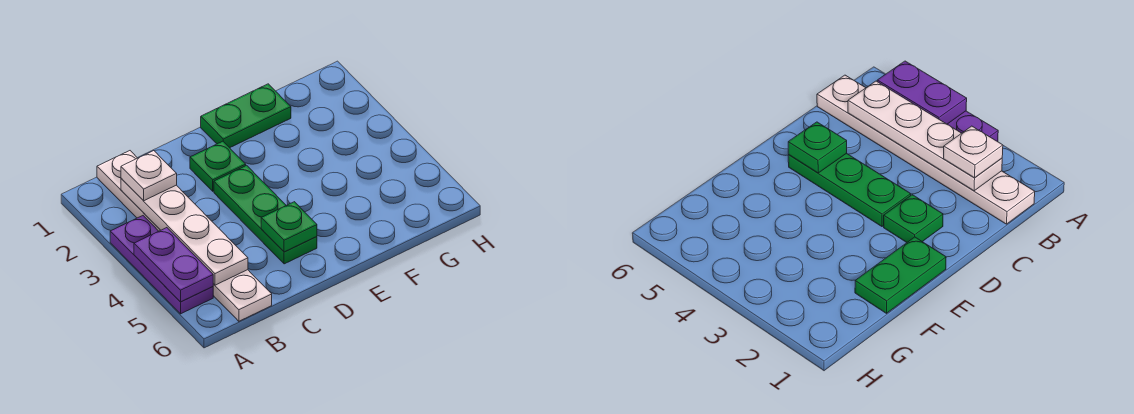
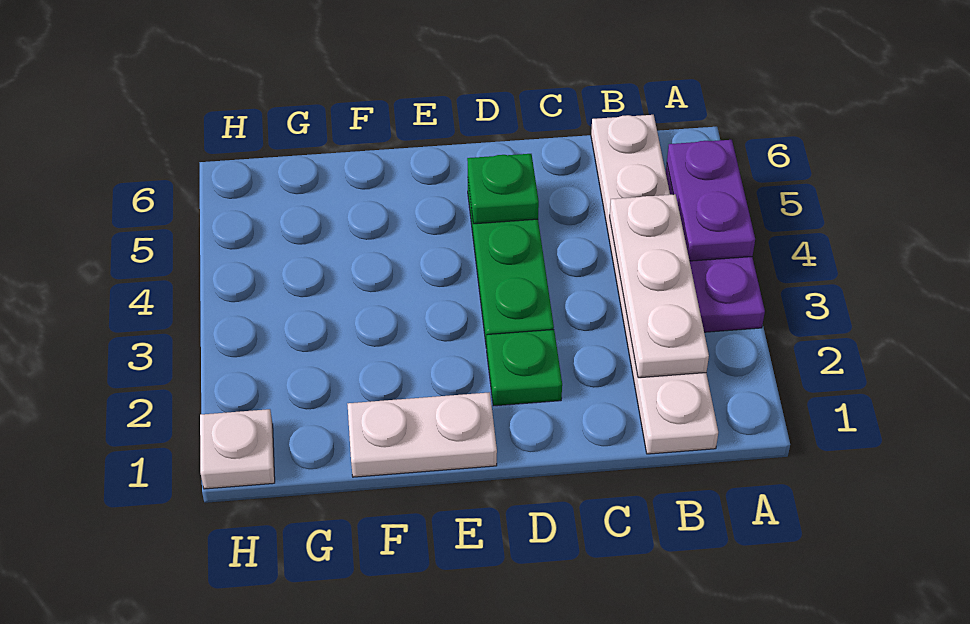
white 1x4 plate [121,178,248,285] -> white 1x3 plate [610,194,709,378]
white 1x1 plate [121,151,177,201] -> white 1x1 plate moved to [200,409,275,489]
green 1x2 plate [201,84,291,148] -> white 1x2 plate [347,392,497,477]

